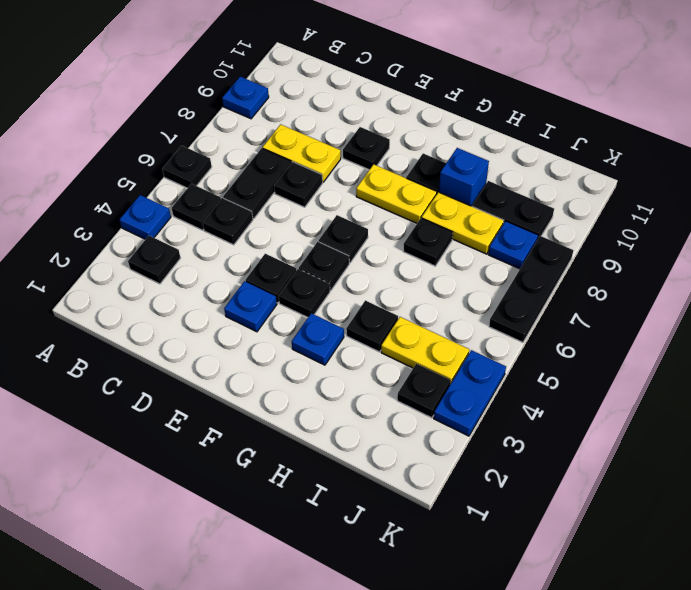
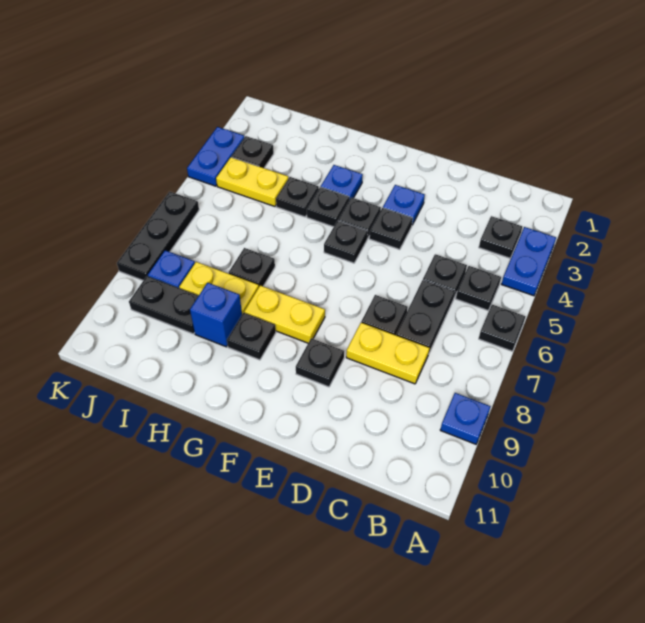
blue 1x1 plate [120,195,171,239] -> blue 1x2 plate [502,227,556,296]
black 1x1 plate [319,215,368,263] -> black 1x1 plate moved to [307,187,349,227]

